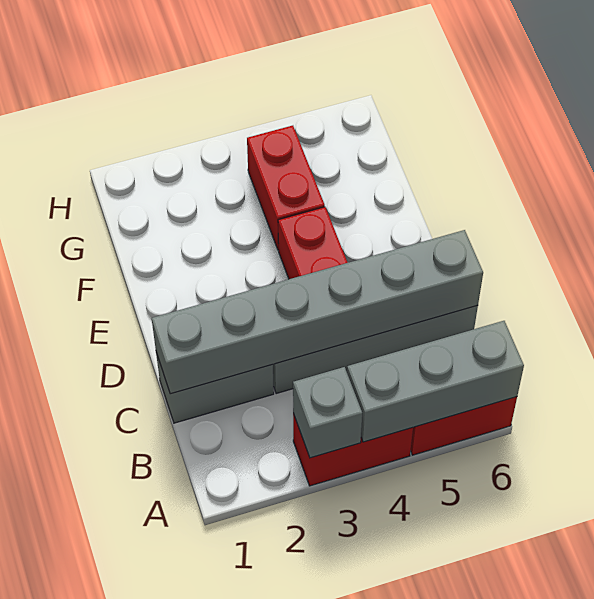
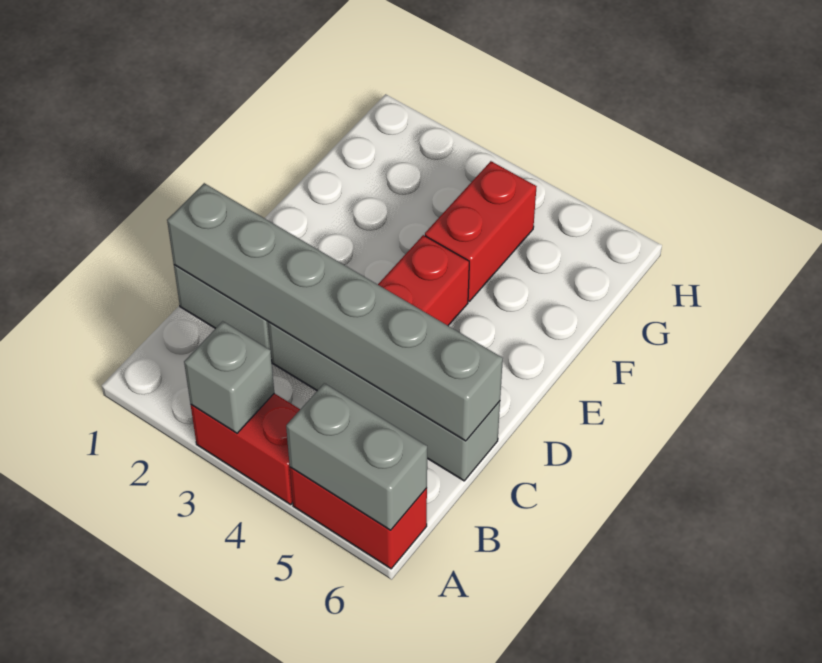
grey 1x3 brick [347,321,524,442] -> grey 1x2 brick [286,383,427,530]

